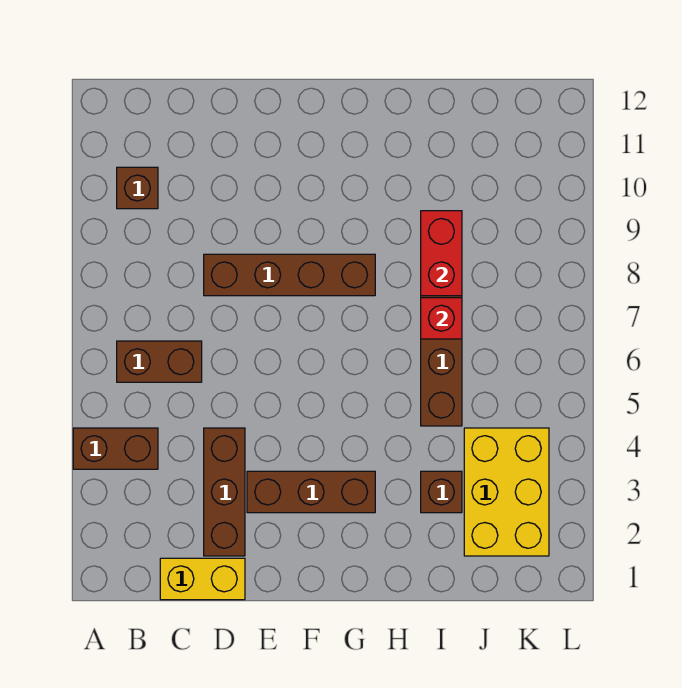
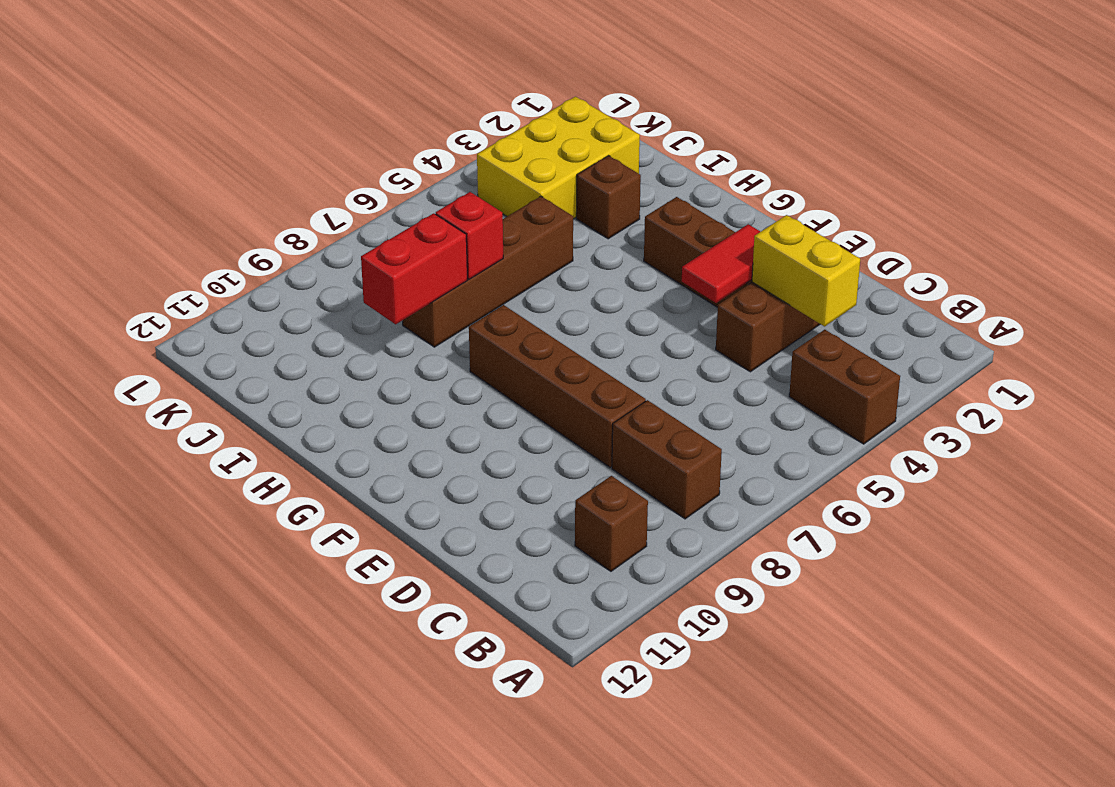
brown 1x2 brick [117,341,202,382] -> brown 1x2 brick moved to [612,400,722,519]
yellow 1x2 brick [160,558,245,600] -> yellow 1x2 brick moved to [752,215,860,326]
none -> red 1x2 tile [682,224,760,303]

